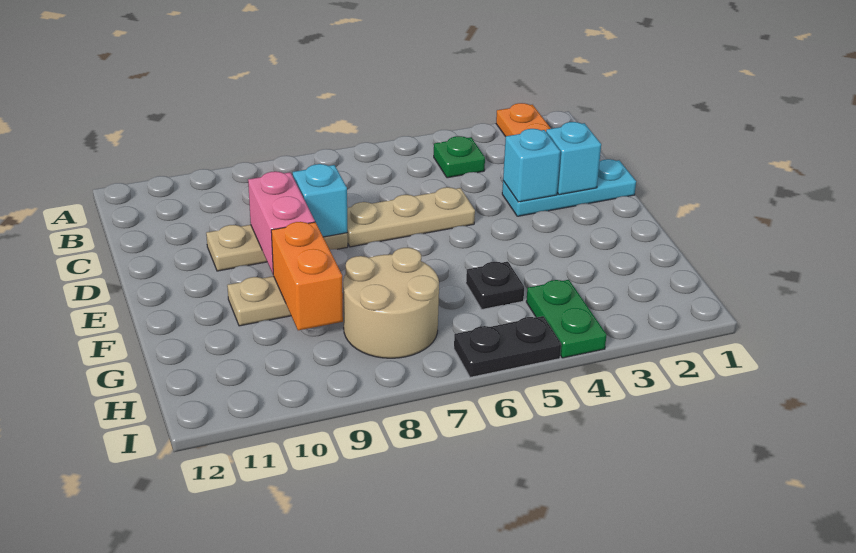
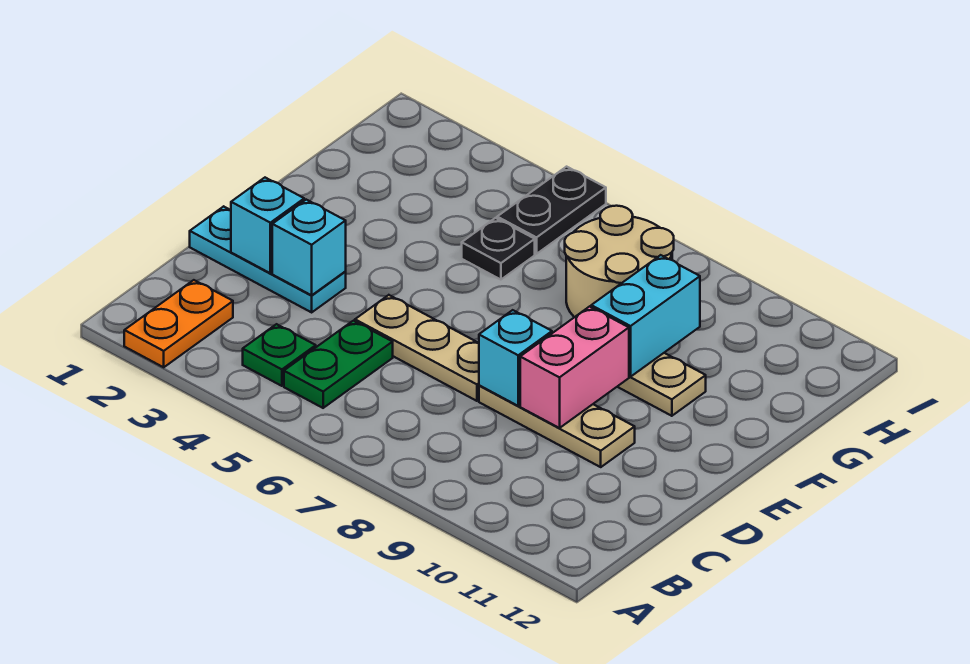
orange 1x2 brick [271,222,343,330] -> cyan 1x2 brick [591,255,700,377]
green 1x2 plate [526,280,607,358] -> green 1x2 plate moved to [284,321,393,408]
black 1x2 plate [454,316,561,377] -> black 1x2 plate turned to [497,167,606,254]

